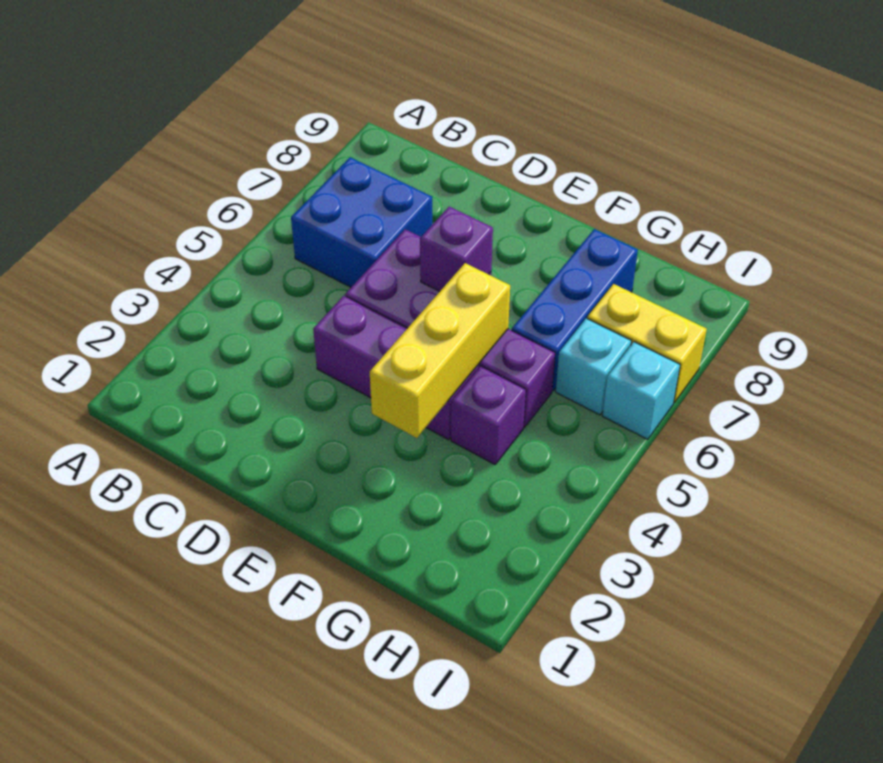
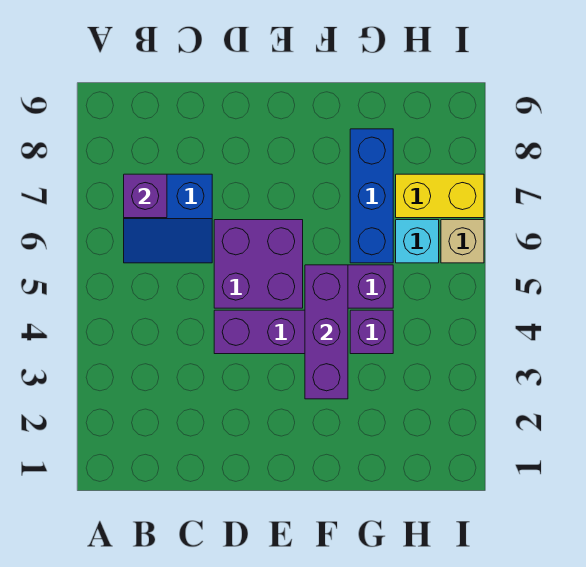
blue 2x2 brick [291,157,432,287] -> blue 2x2 slope [124,174,212,263]
purple 1x1 brick [420,207,493,291] -> purple 1x1 brick moved to [124,174,167,218]
yellow 1x3 brick [370,263,510,438] -> purple 1x3 brick [305,265,348,399]
cyan 1x1 brick [602,342,680,439] -> tan 1x1 brick [441,220,484,263]

